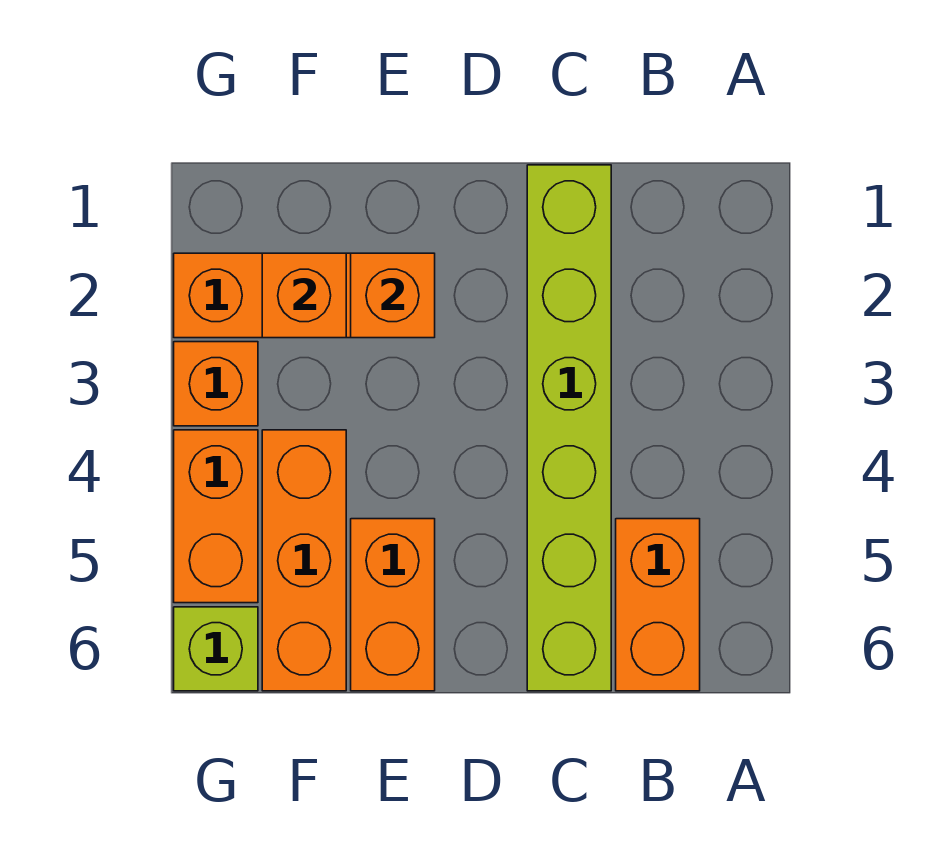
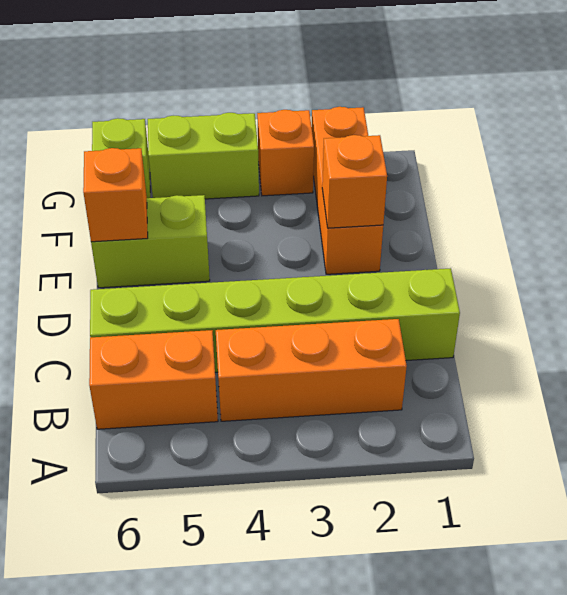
orange 1x2 brick [351,519,435,691] -> lime 1x2 brick [91,195,210,288]
orange 1x1 brick [262,253,346,338] -> orange 1x1 brick moved to [83,148,148,242]
orange 1x3 brick [262,430,346,691] -> orange 1x3 brick moved to [216,319,407,421]
orange 1x2 brick [174,430,258,603] -> lime 1x2 brick [148,113,259,199]

